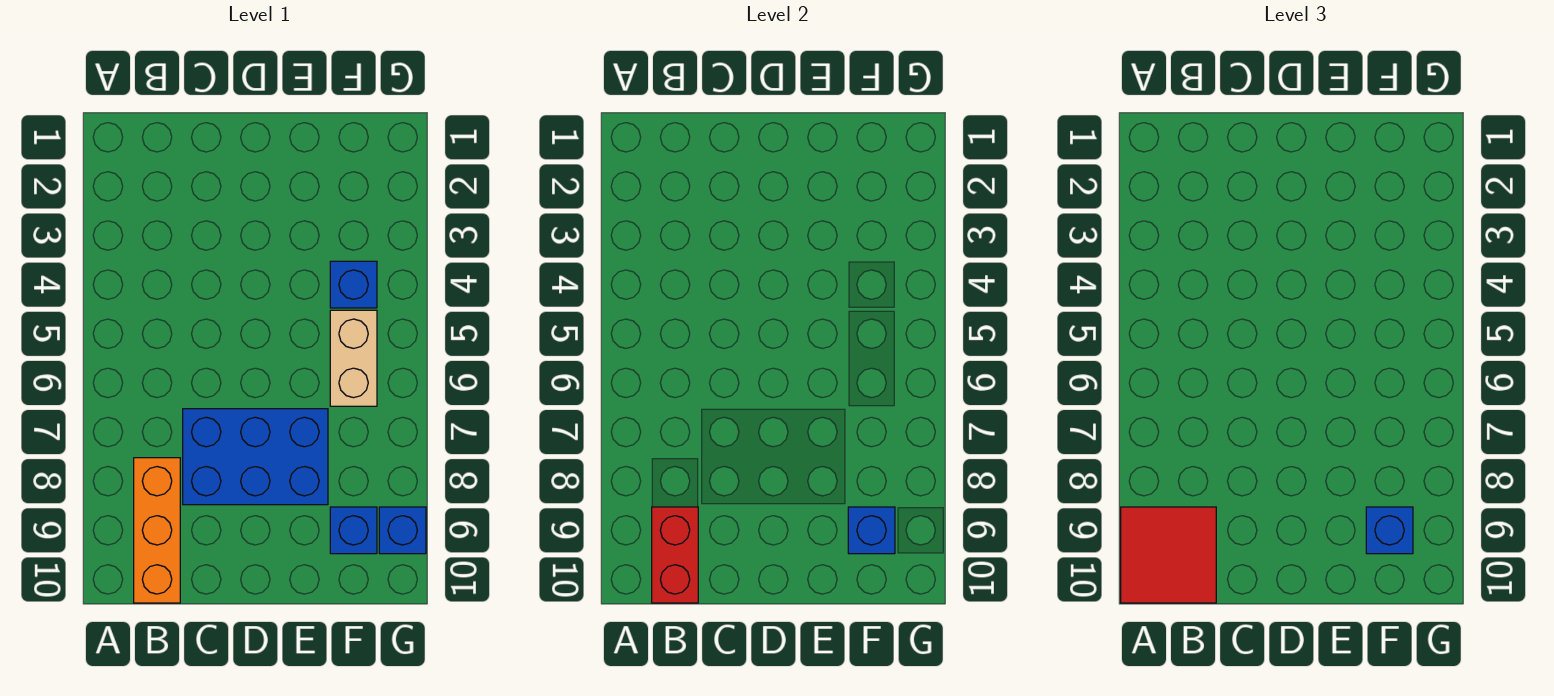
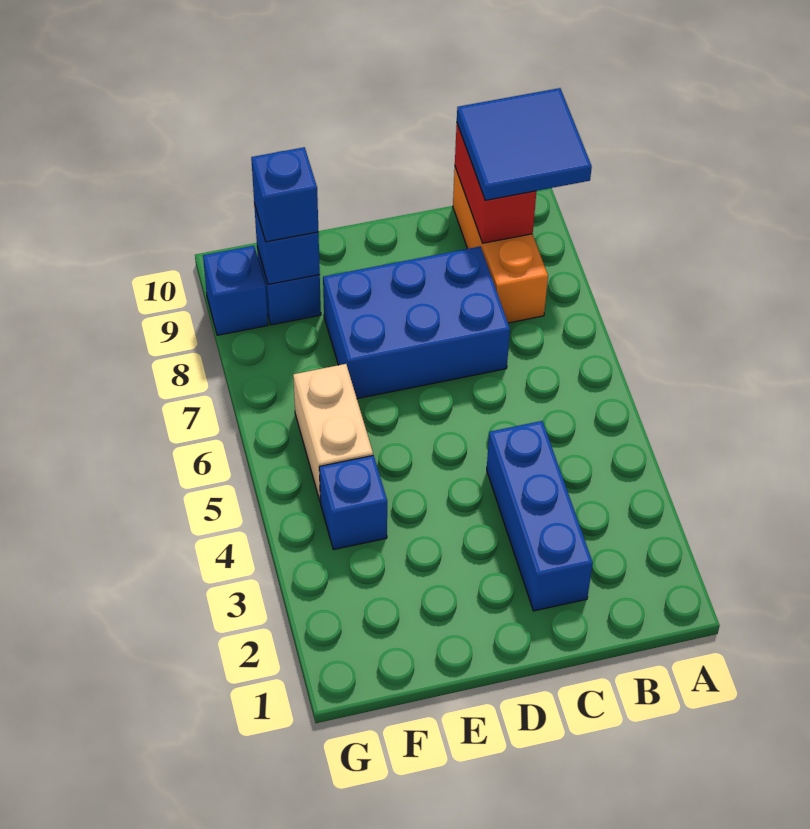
red 2x2 tile [1121,507,1216,603] -> blue 2x2 tile [457,88,592,200]
none -> blue 1x3 brick [487,421,593,611]

